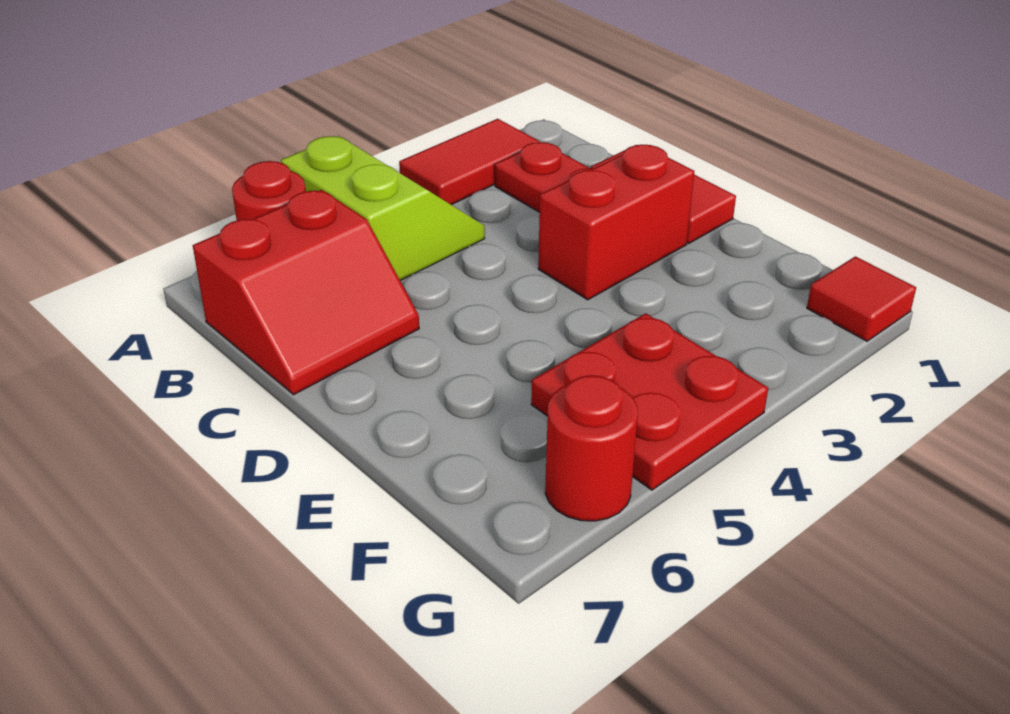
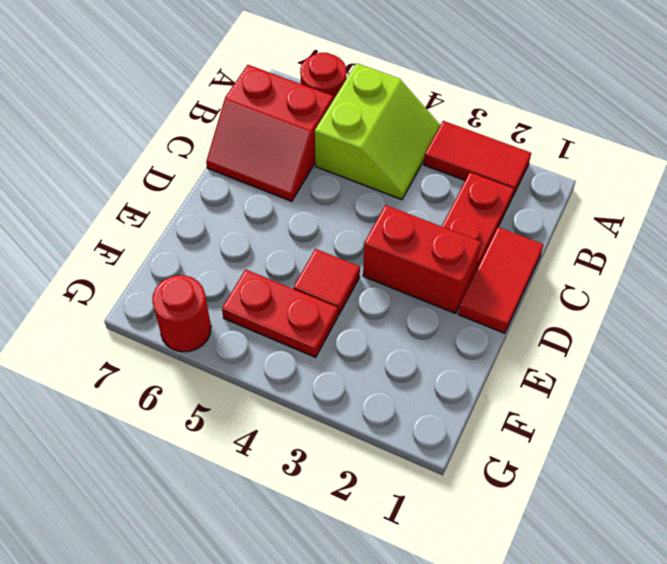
red 2x2 plate [531,313,768,490] -> red 1x2 plate [222,270,338,357]
red 1x1 tile [807,256,916,341] -> red 1x1 tile moved to [293,249,360,315]

